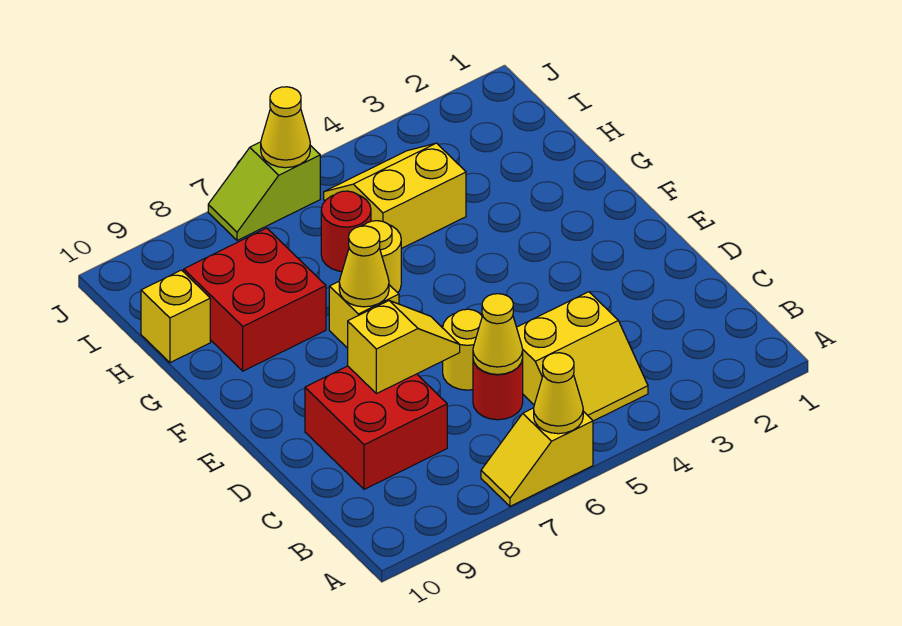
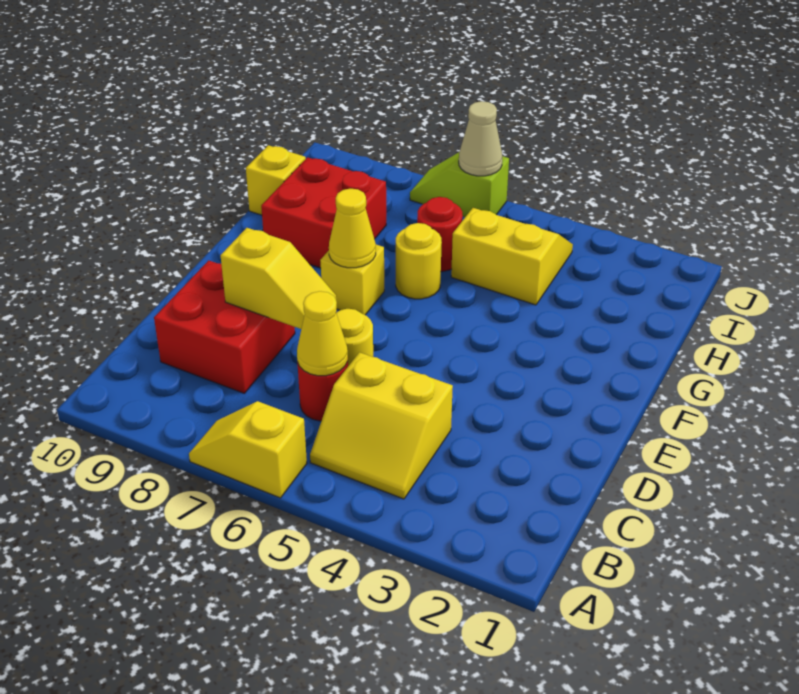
yellow 1x1 cone [534,353,583,434] -> none
yellow 1x1 cone [261,87,310,168] -> tan 1x1 cone [459,101,502,176]

